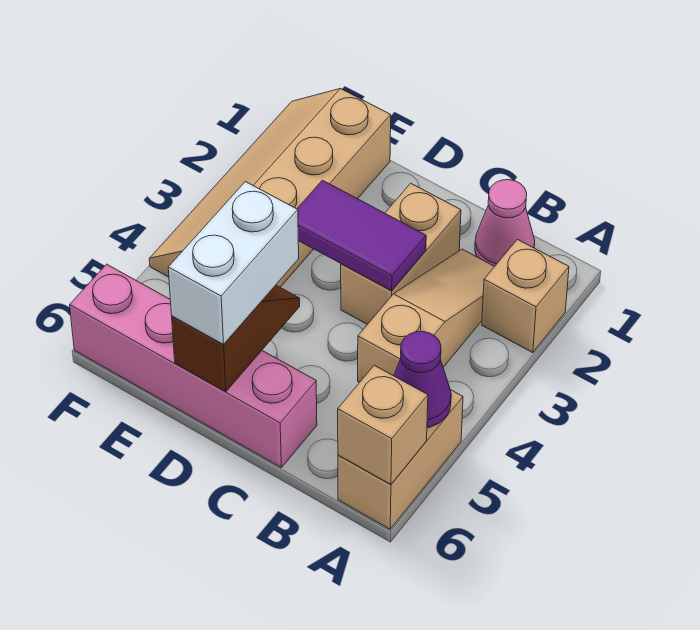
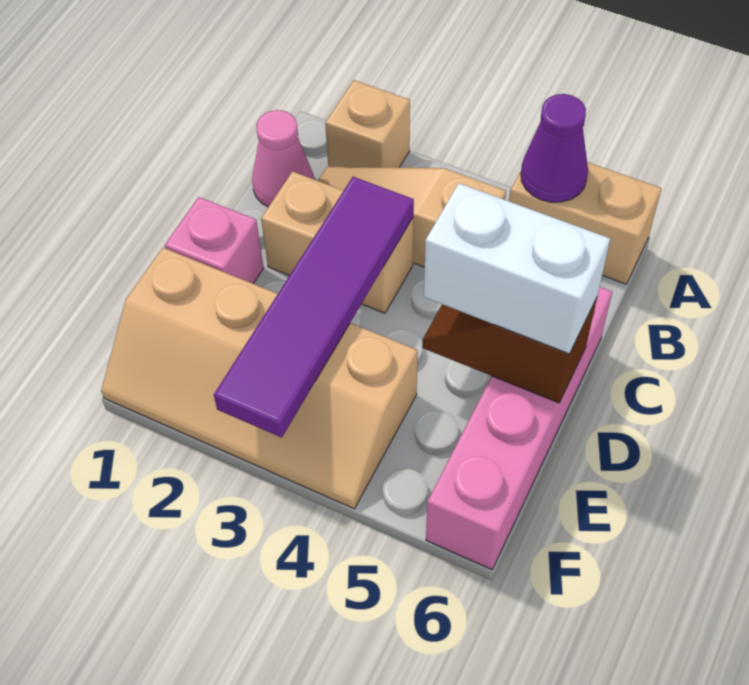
tan 1x1 brick [338,365,428,484] -> none
purple 1x2 tile [297,180,426,291] -> purple 1x4 tile [214,177,414,437]
none -> pink 1x1 brick [165,197,264,284]

